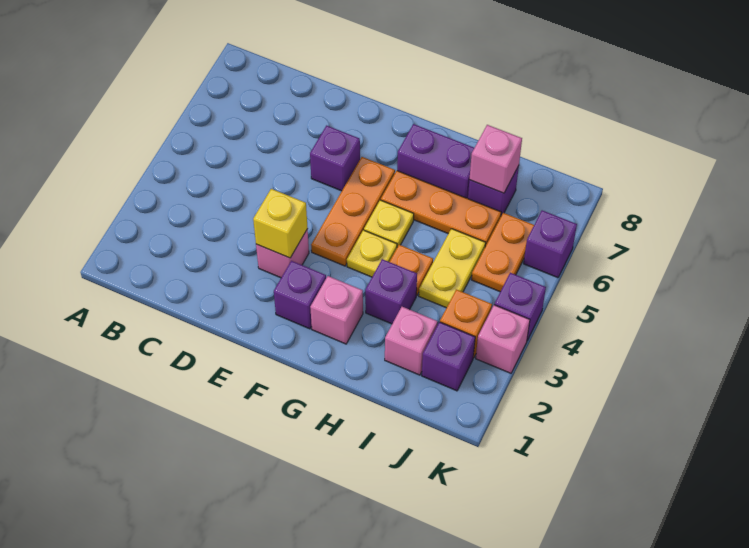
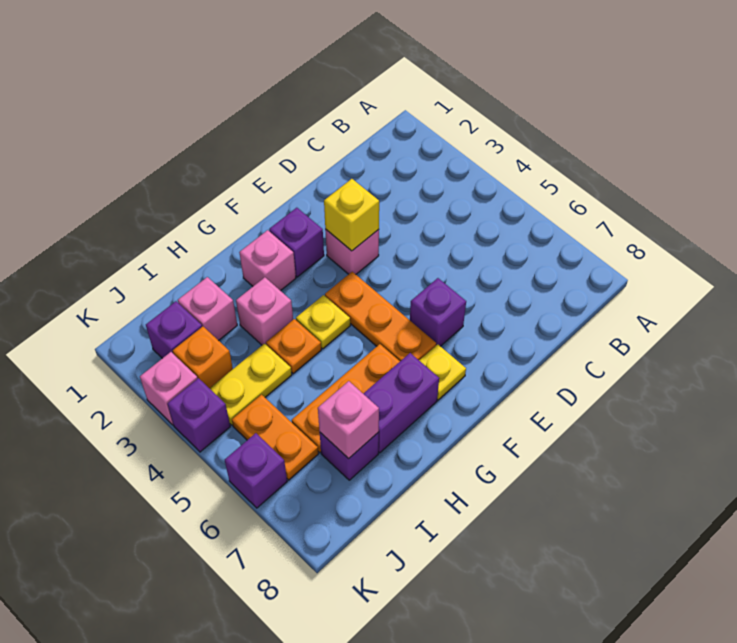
yellow 1x1 plate [364,200,414,247] -> yellow 1x1 plate moved to [419,344,466,400]
purple 1x1 brick [365,259,417,324] -> pink 1x1 brick [236,277,293,345]
yellow 1x2 plate [419,229,486,308] -> yellow 1x2 plate turned to [210,344,292,425]

